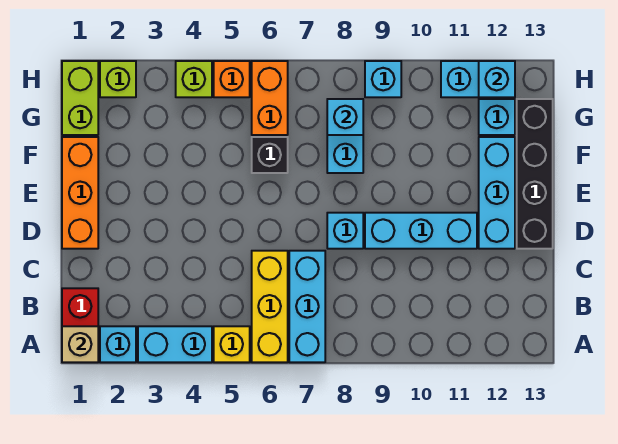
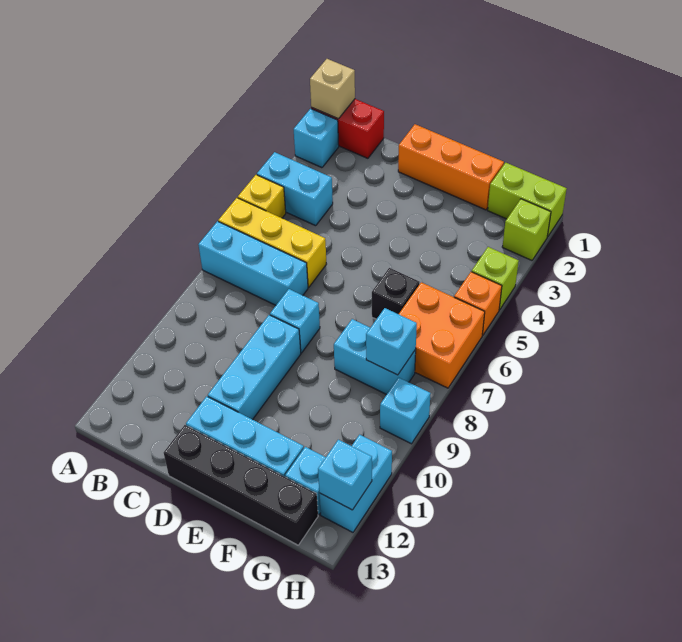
cyan 1x2 brick [138,326,212,362] -> cyan 1x2 brick turned to [257,152,333,226]
orange 1x2 brick [252,61,288,135] -> orange 2x2 brick [399,282,485,388]

